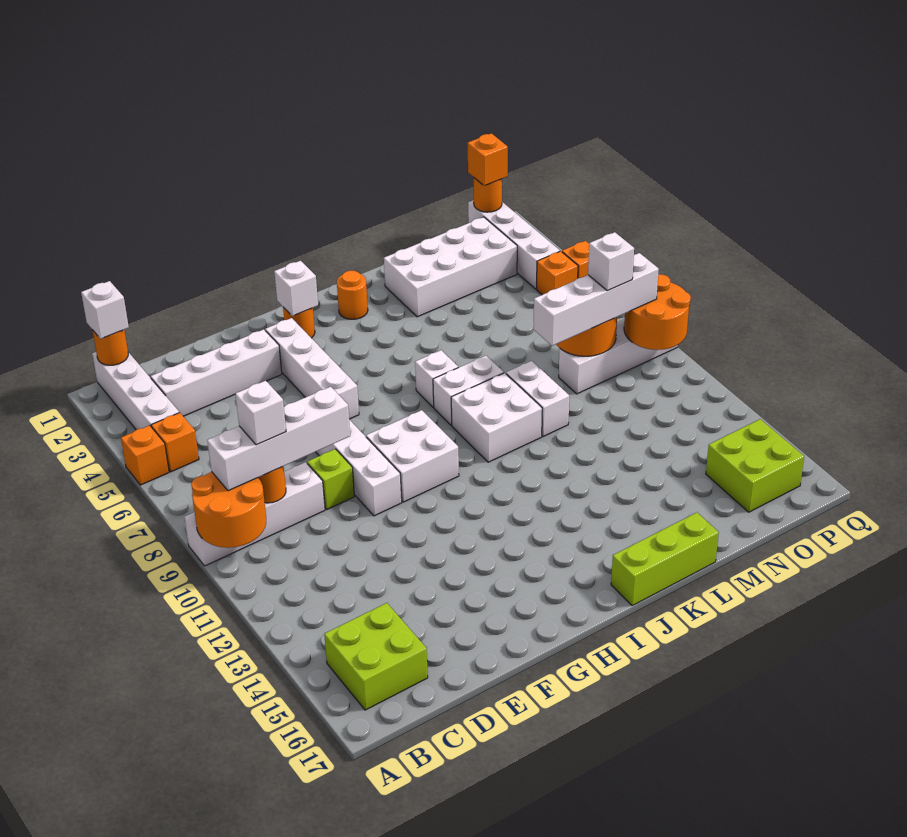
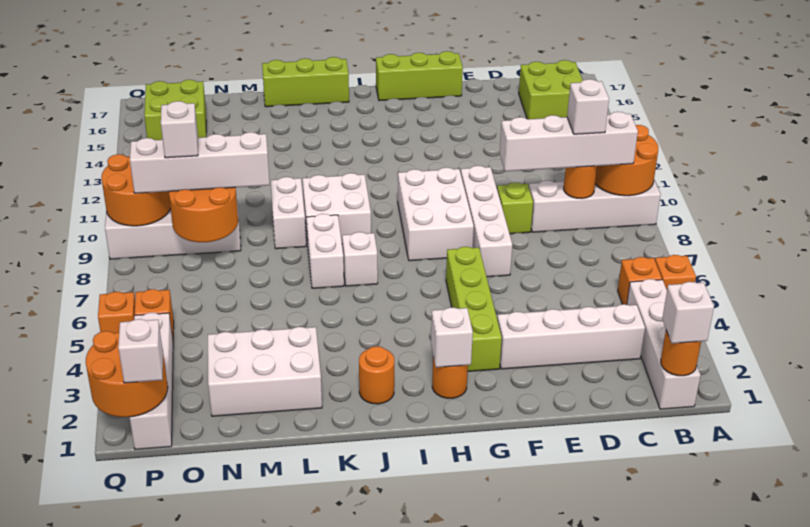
none -> lime 1x3 brick [376,51,463,101]
white 1x4 brick [265,318,359,419] -> lime 1x4 brick [446,247,502,371]
white 2x2 brick [366,410,459,502] -> white 2x3 brick [398,167,474,261]
white 1x2 brick [433,356,504,425] -> white 1x2 brick turned to [307,214,344,288]
white 2x4 brick [384,217,517,317] -> white 2x3 brick [208,327,322,416]
orange 1x1 round brick [474,178,502,212] -> orange 2x2 round brick [86,331,168,417]
orange 1x1 brick [468,133,508,186] -> white 1x1 brick [118,319,163,383]

